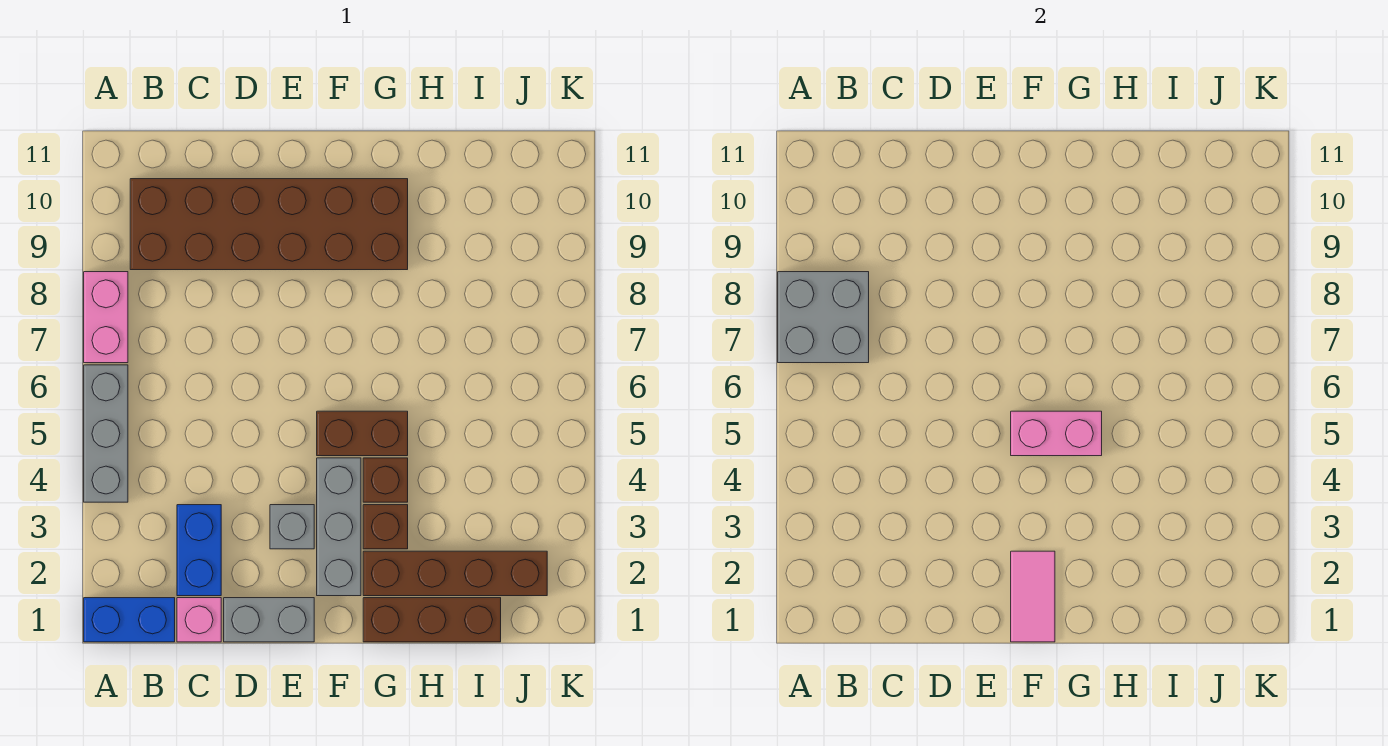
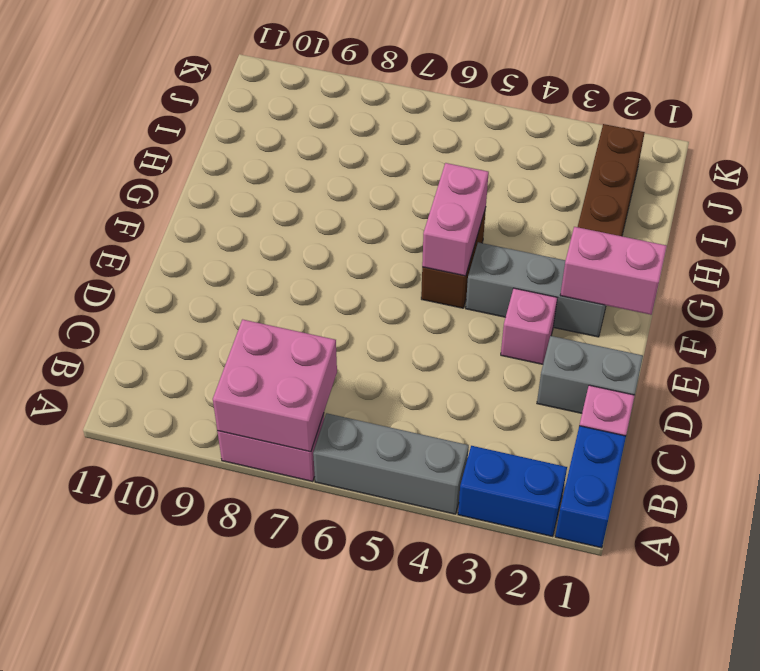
grey 2x2 brick [778,272,869,363] -> pink 2x2 brick [213,319,337,452]
brown 2x6 brick [130,179,408,270] -> none
blue 1x2 brick [177,505,221,596] -> blue 1x2 brick moved to [458,446,567,537]
grey 1x2 brick [224,598,314,642] -> grey 1x2 brick turned to [537,336,643,413]
grey 1x1 brick [270,505,314,549] -> pink 1x1 brick [501,288,557,364]
pink 1x2 tile [1011,551,1055,642] -> pink 1x2 brick [560,227,667,315]
brown 1x3 brick [363,598,501,642] -> none
brown 1x1 brick [363,505,408,549] -> none
brown 1x1 brick [363,458,408,502] -> none

